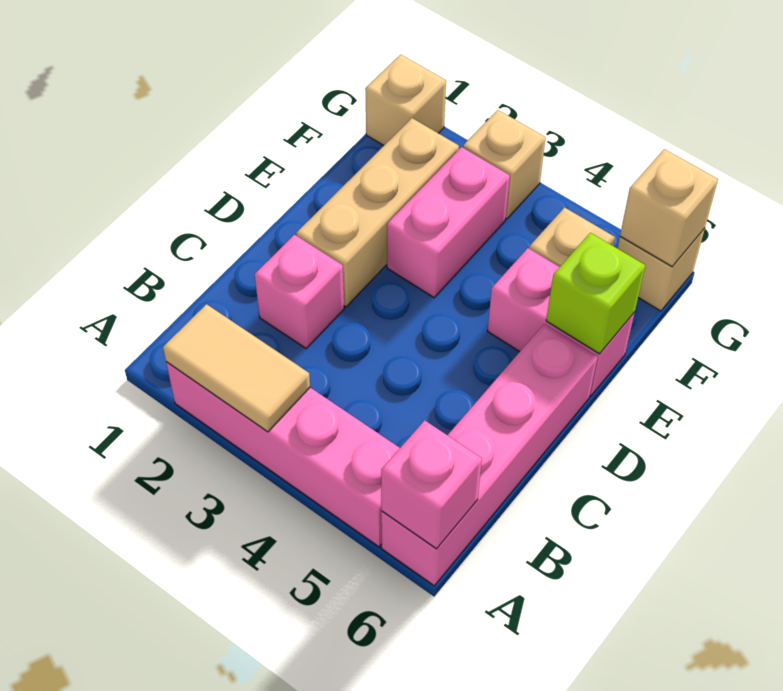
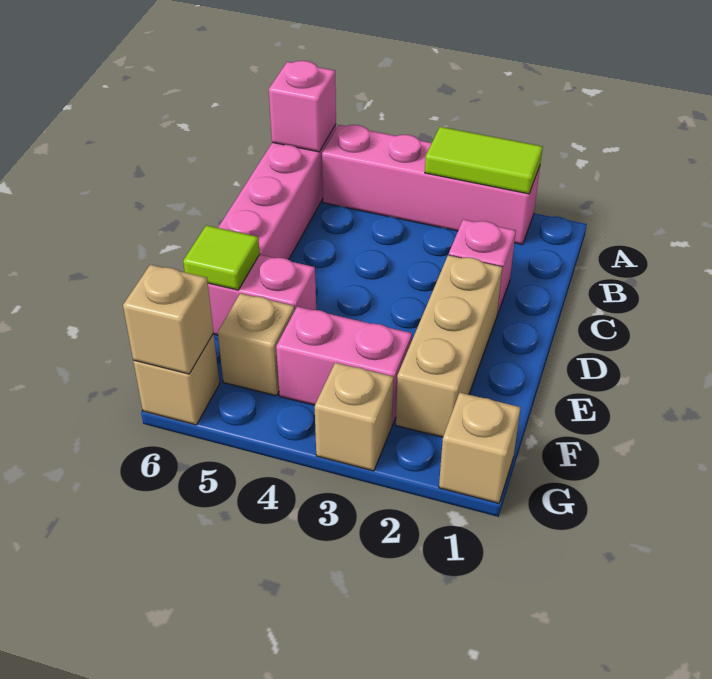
tan 1x2 tile [163,304,310,432] -> lime 1x2 tile [425,127,543,194]
pink 1x2 brick [387,147,510,298] -> pink 1x2 brick turned to [276,307,412,425]
lime 1x1 brick [546,233,645,354] -> lime 1x1 tile [183,225,260,290]

